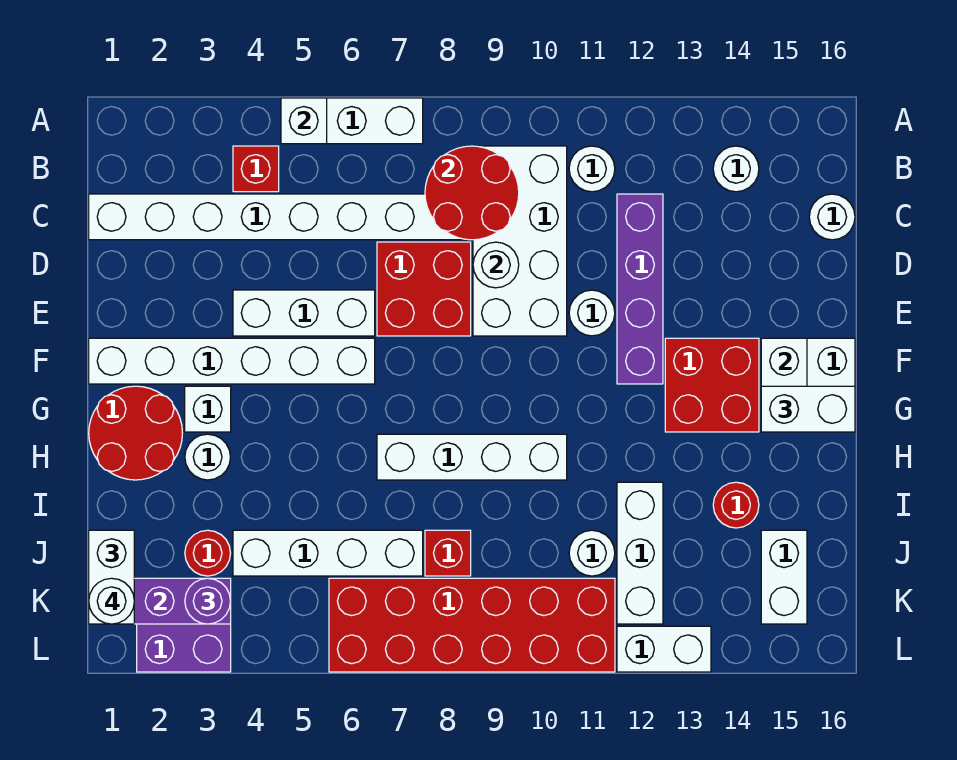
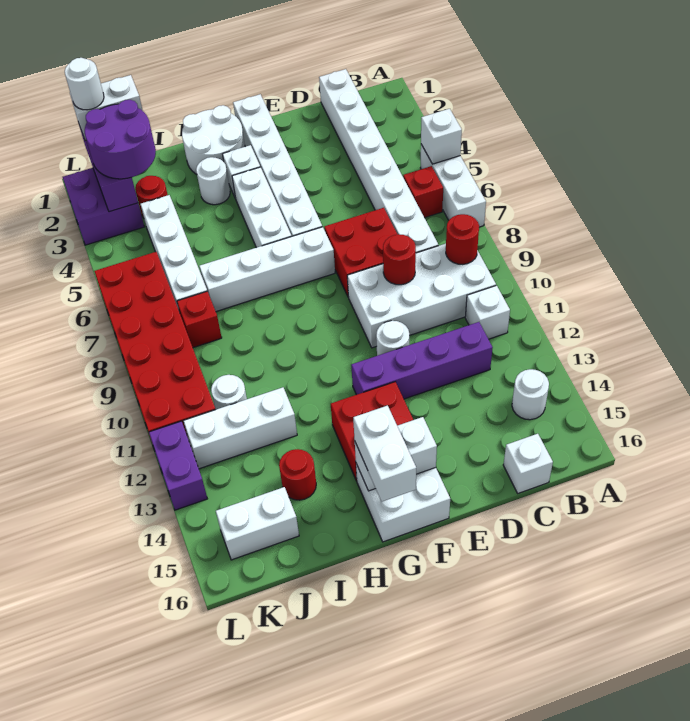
red 1x1 brick [233,146,279,192] -> red 1x1 brick moved to [403,166,443,218]
red 2x2 round brick [425,146,519,240] -> red 1x1 round brick [446,214,479,264]
white 1x1 round brick [569,146,615,192] -> white 1x1 brick [465,285,510,339]
white 1x1 round brick [809,194,855,240] -> white 1x1 brick [503,434,553,493]
white 1x1 round brick [473,242,519,288] -> red 1x1 round brick [383,234,416,285]
white 1x3 brick [233,290,375,336] -> white 1x3 brick moved to [232,167,292,248]
red 2x2 round brick [89,386,182,480] -> white 2x2 round brick [182,105,245,174]
white 1x4 brick [377,434,567,480] -> white 1x4 brick turned to [199,227,335,311]
purple 1x1 round brick [185,578,231,624] -> purple 2x2 round brick [85,100,156,179]
white 1x2 brick [617,626,711,672] -> purple 1x2 brick [149,421,207,510]

